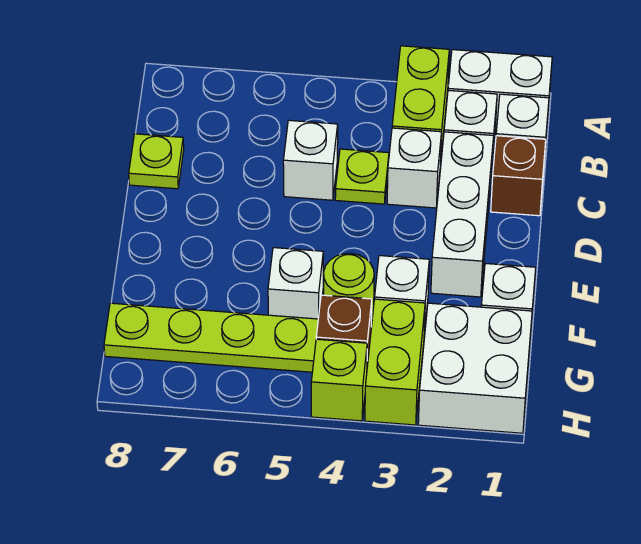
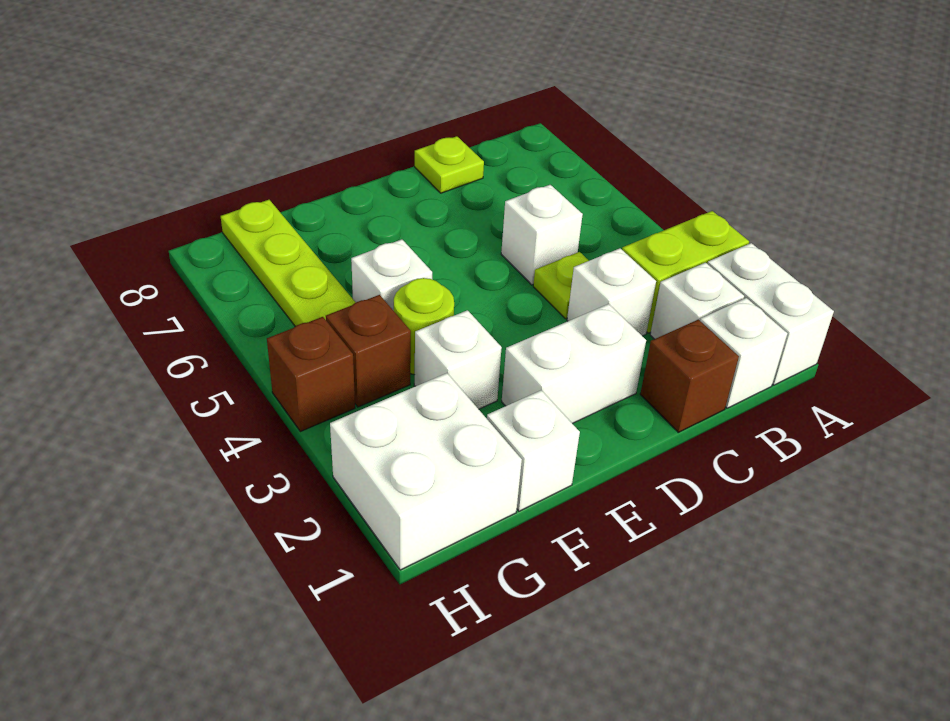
white 1x3 brick [431,132,494,297] -> white 1x2 brick [502,304,646,424]
lime 1x2 brick [365,299,425,425] -> none
lime 1x1 brick [311,339,367,421] -> brown 1x1 brick [267,317,355,432]

